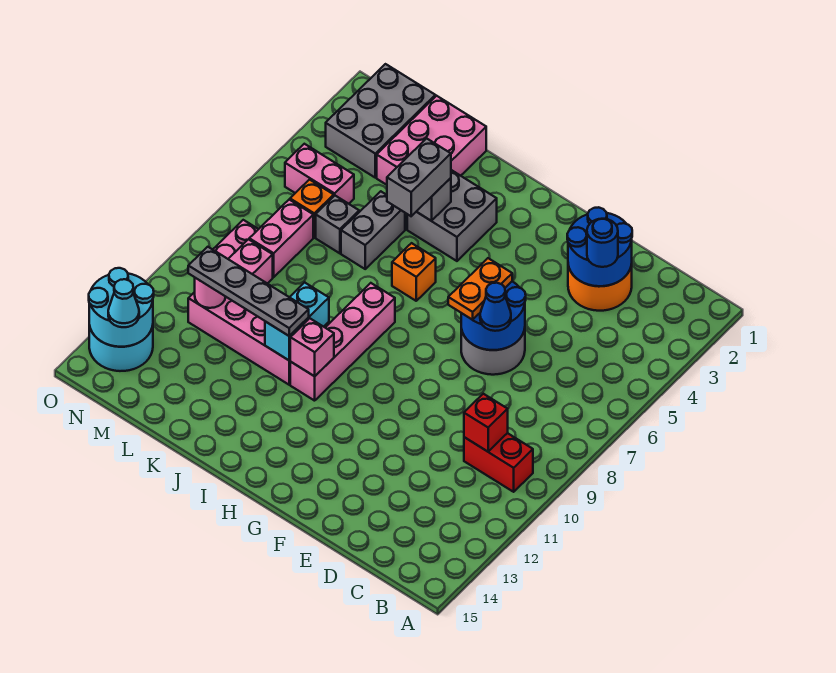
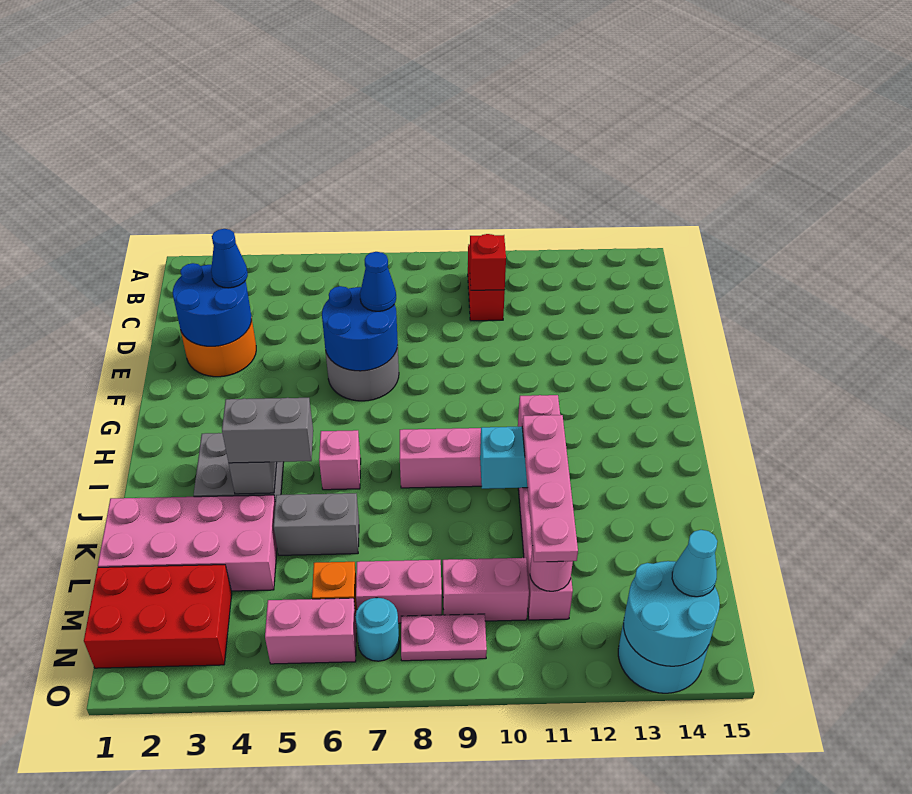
blue 1x1 round brick [587,219,618,267] -> blue 1x1 cone [211,229,248,288]
orange 1x2 plate [448,258,512,320] -> none
orange 1x1 brick [392,243,436,301] -> pink 1x1 brick [319,430,361,490]
grey 1x4 plate [188,247,309,336] -> pink 1x4 plate [522,415,578,562]
pink 2x3 brick [377,96,486,185] -> pink 2x4 brick [98,495,277,591]
grey 1x1 brick [316,196,359,253] -> none
grey 2x3 brick [326,64,435,177] -> red 2x3 brick [84,565,232,668]
pink 1x2 brick [285,144,354,204] -> pink 1x2 brick turned to [265,598,357,664]
none -> cyan 1x1 round brick [355,598,399,661]

